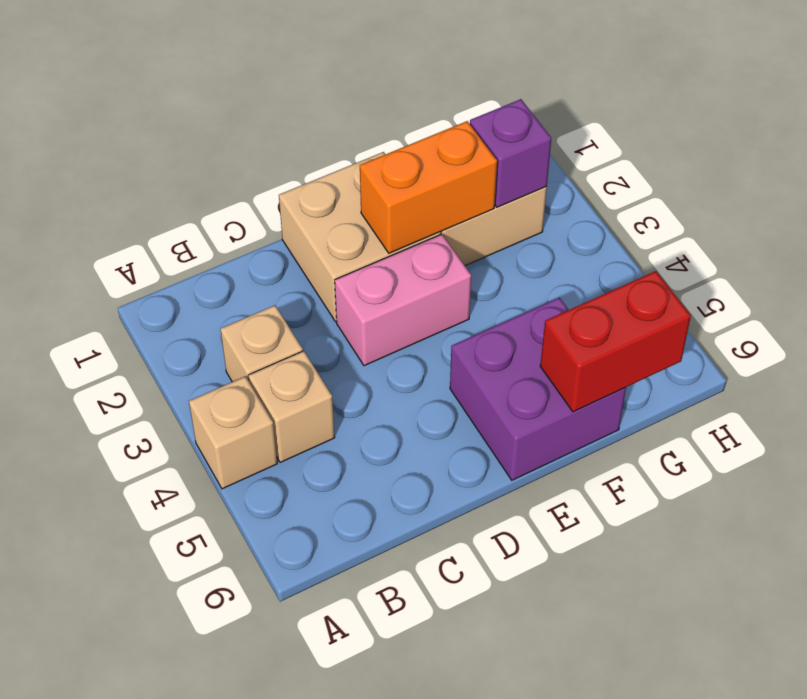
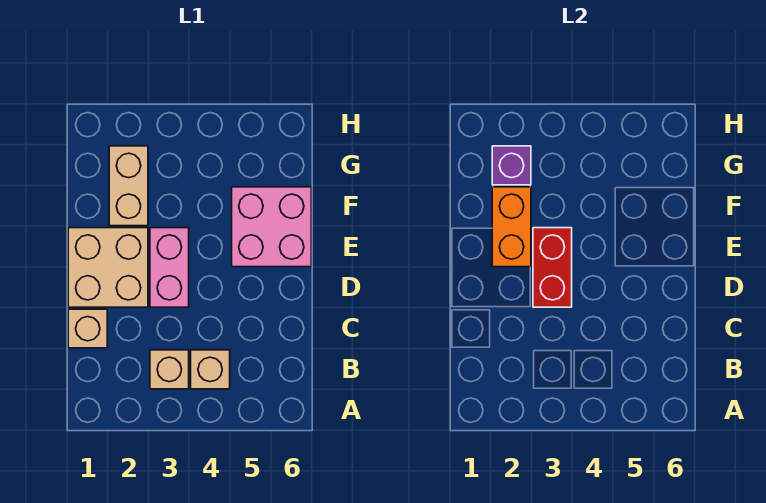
tan 1x1 brick [189,376,277,489] -> tan 1x1 brick moved to [68,309,107,348]
purple 2x2 brick [450,298,626,480] -> pink 2x2 brick [232,187,311,267]
red 1x2 brick [540,271,691,412] -> red 1x2 brick moved to [533,228,572,307]

